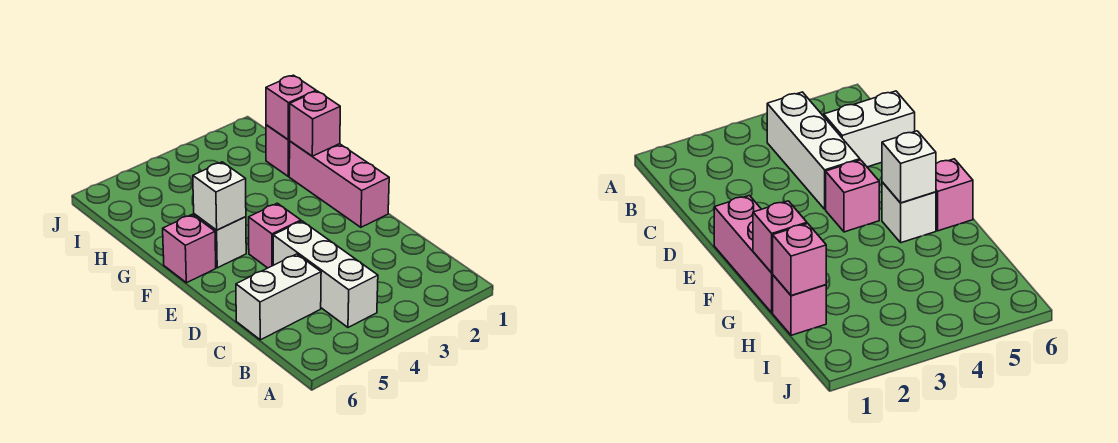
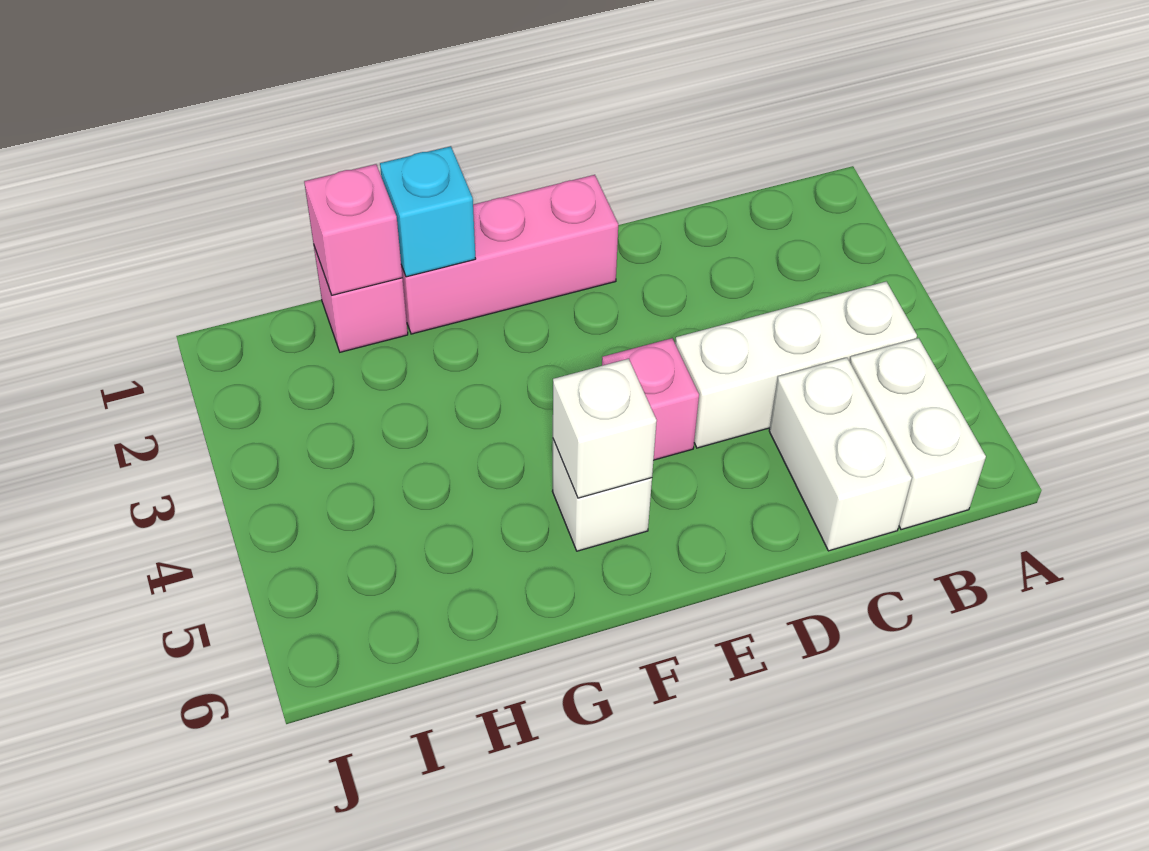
none -> white 1x2 brick [850,338,986,530]
pink 1x1 brick [163,215,216,283] -> none
pink 1x1 brick [289,91,340,156] -> cyan 1x1 brick [380,146,476,277]

